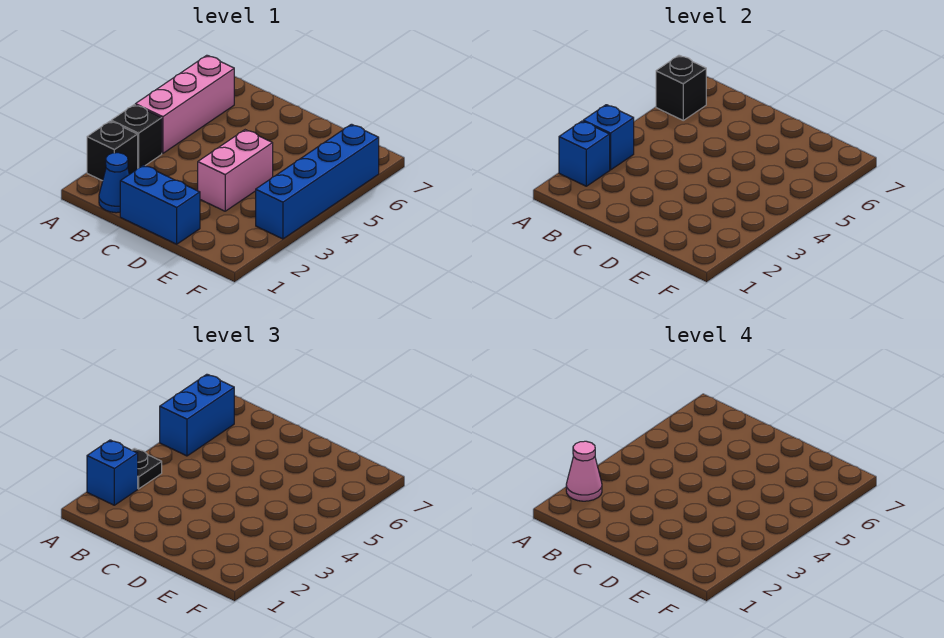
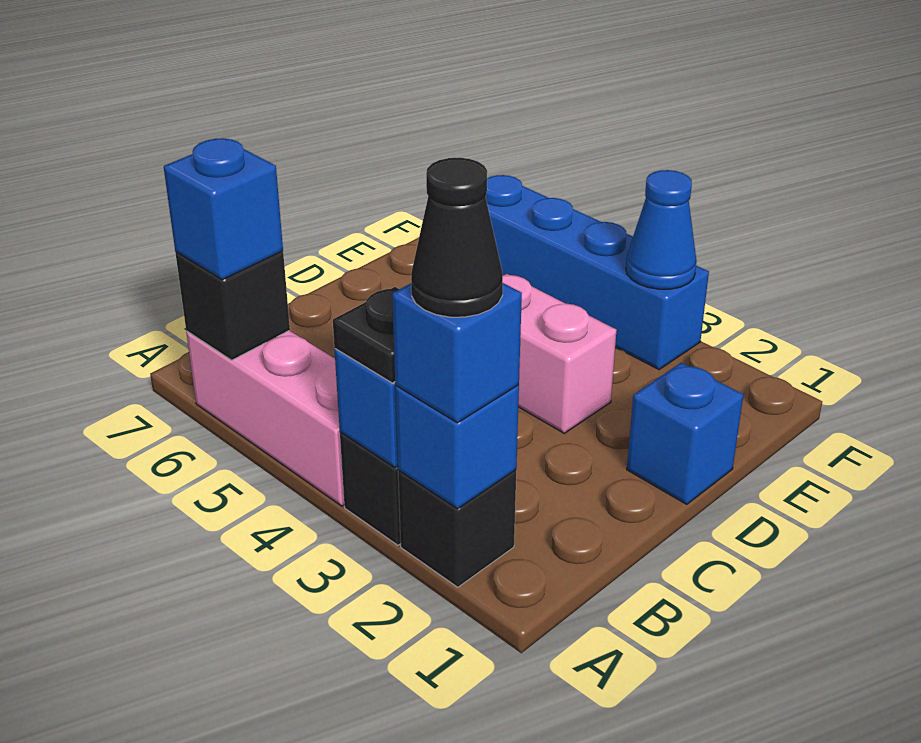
pink 1x1 cone [566,441,602,501] -> black 1x1 cone [411,158,503,317]
blue 1x2 brick [160,374,234,456] -> blue 1x1 brick [164,138,283,280]
blue 1x1 cone [99,153,129,213] -> blue 1x1 cone moved to [626,170,696,289]
blue 1x2 brick [120,165,200,244] -> blue 1x1 brick [627,363,743,504]

